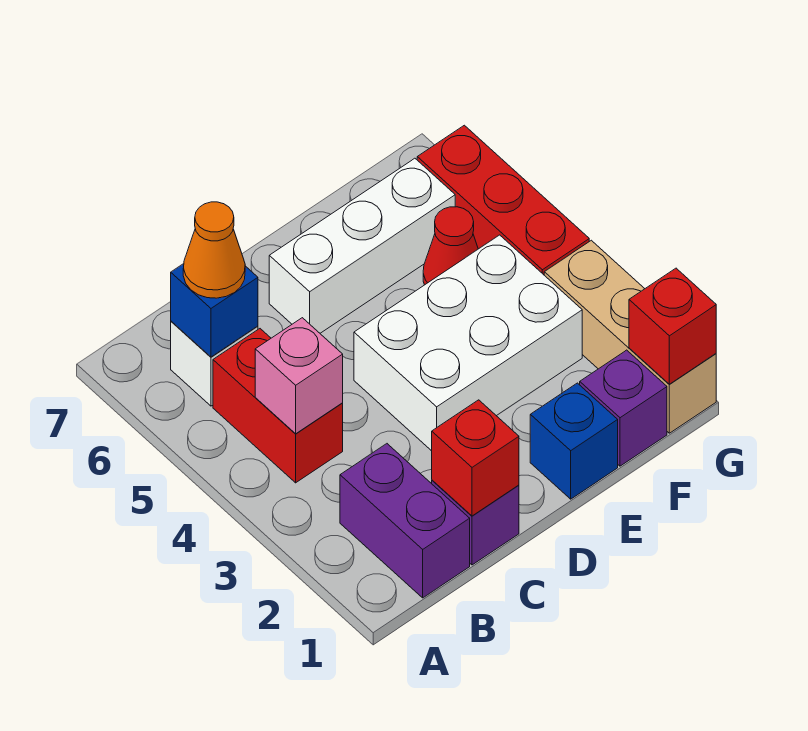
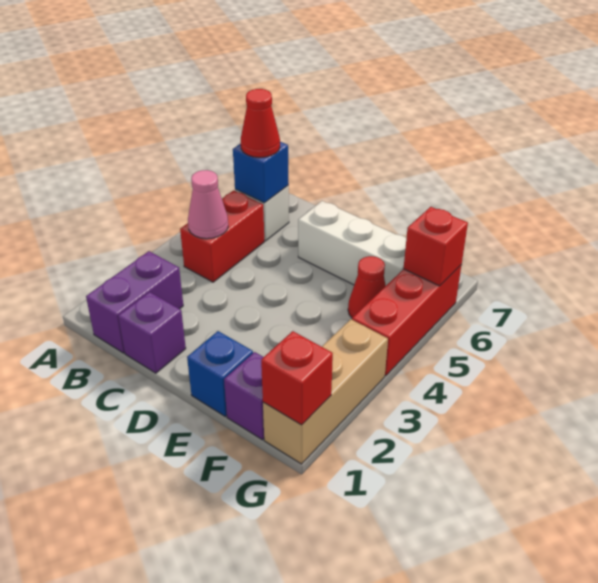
pink 1x1 brick [255,318,343,434] -> pink 1x1 cone [188,170,228,239]
orange 1x1 cone [183,202,245,298] -> red 1x1 cone [241,89,280,158]
red 1x1 brick [432,400,519,516] -> red 1x1 brick moved to [403,207,468,286]
white 2x3 brick [354,235,582,451] -> none

